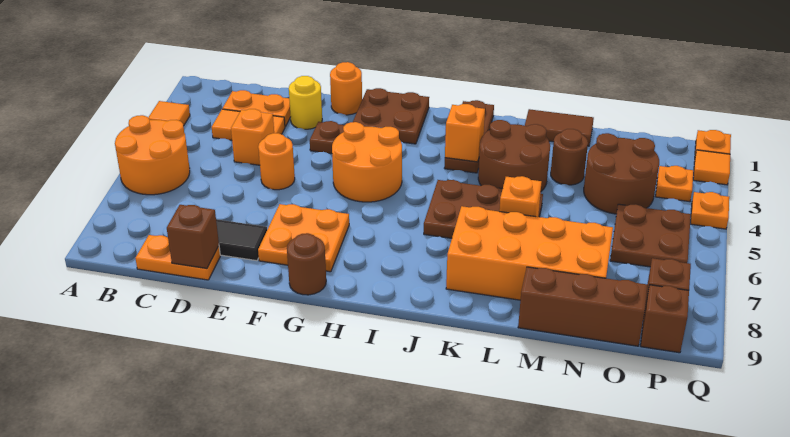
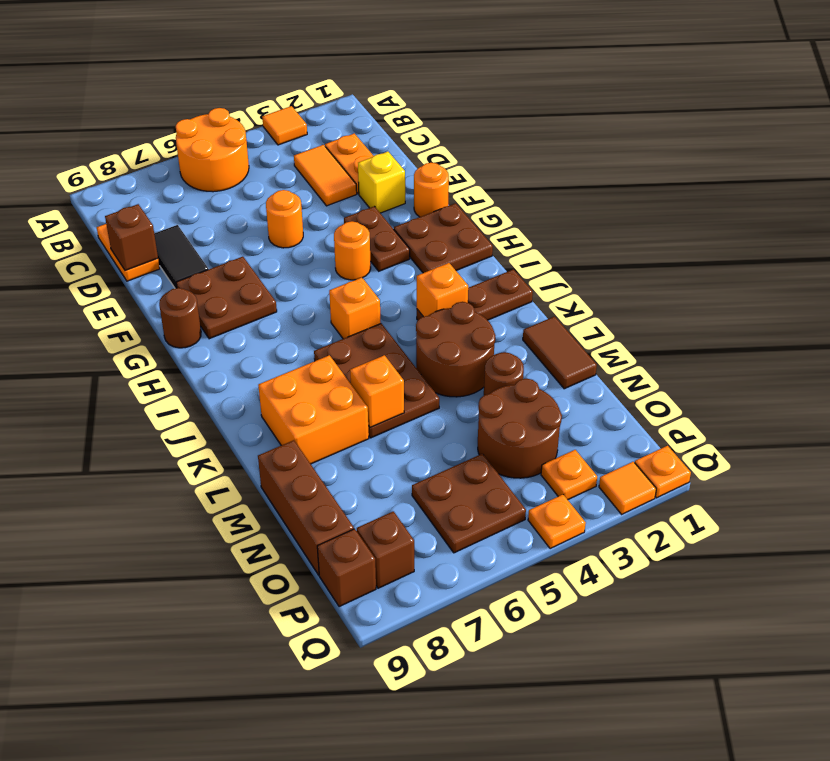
orange 1x1 brick [231,109,274,165] -> orange 1x1 brick moved to [329,278,381,339]
yellow 1x1 round brick [289,76,322,129] -> yellow 1x1 brick [358,152,405,213]
orange 2x2 plate [258,204,349,272] -> brown 2x2 plate [176,257,277,339]
orange 2x2 round brick [332,122,402,202] -> orange 1x1 round brick [334,221,371,280]
orange 2x4 brick [446,206,613,300] -> orange 2x2 brick [258,355,369,464]

